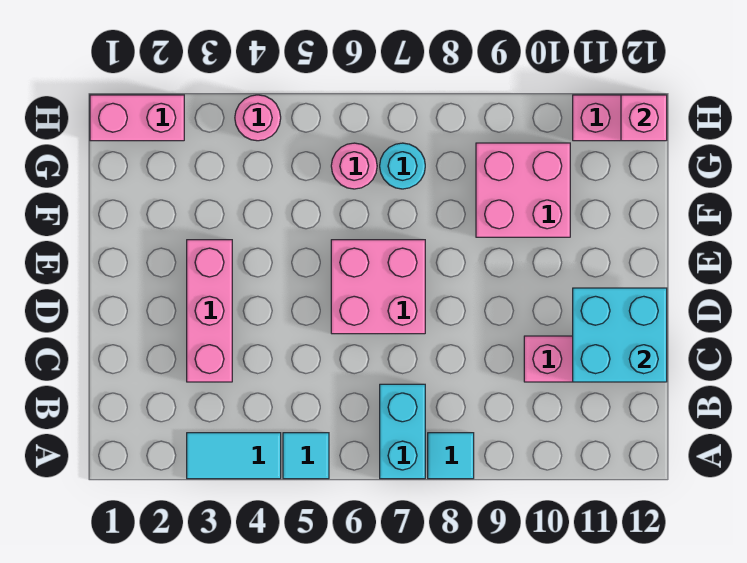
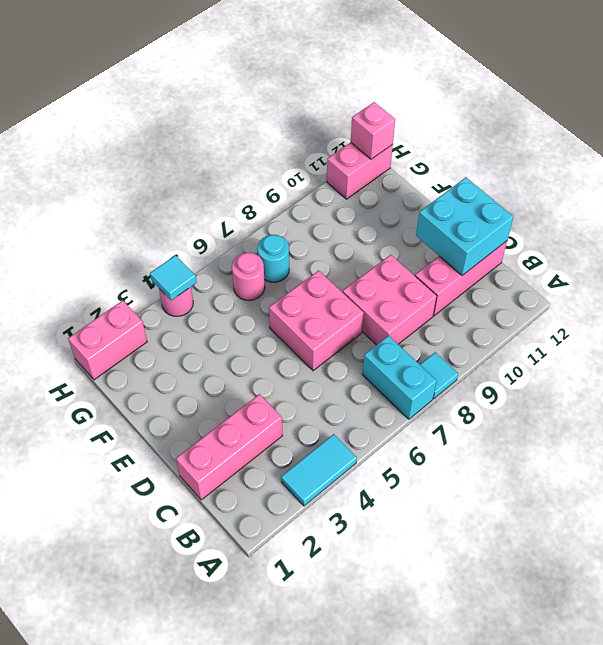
cyan 1x1 tile [283,433,329,479] -> cyan 1x1 tile moved to [150,255,197,300]
pink 1x3 brick [187,240,232,382] -> pink 1x3 brick turned to [176,394,283,500]
pink 2x2 brick [476,143,570,237] -> pink 2x2 brick moved to [343,255,437,345]

